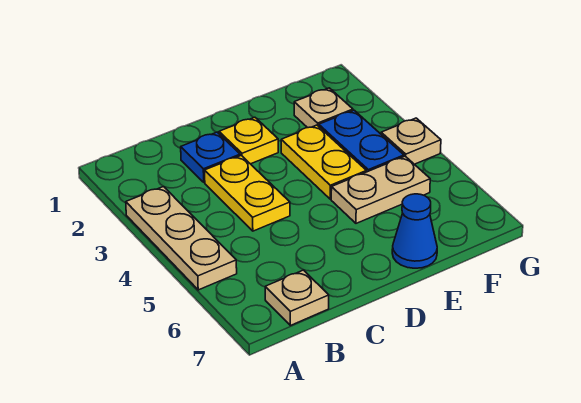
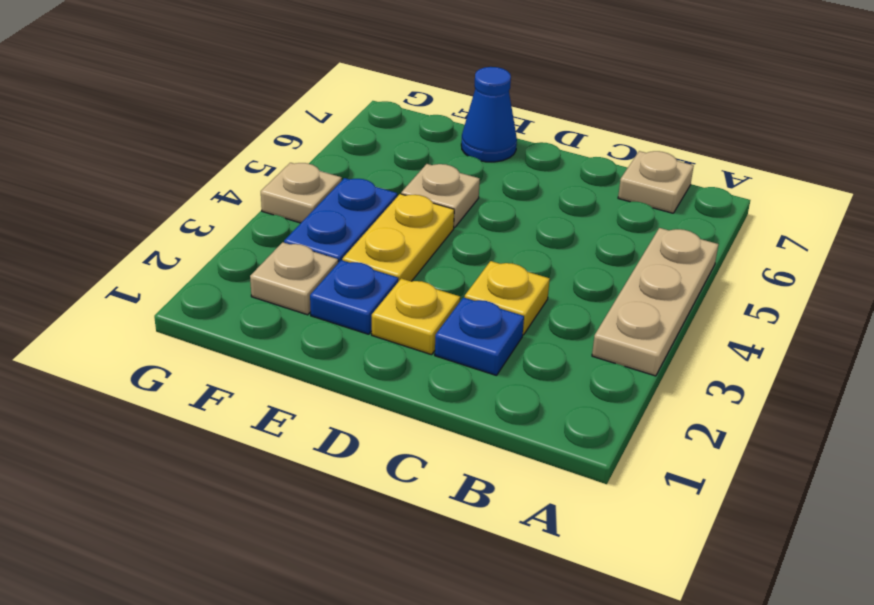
yellow 1x2 plate [205,155,290,231] -> yellow 1x1 plate [465,261,550,335]
none -> blue 1x1 plate [310,260,398,334]
tan 1x2 plate [331,156,430,223] -> tan 1x1 plate [401,164,480,228]

